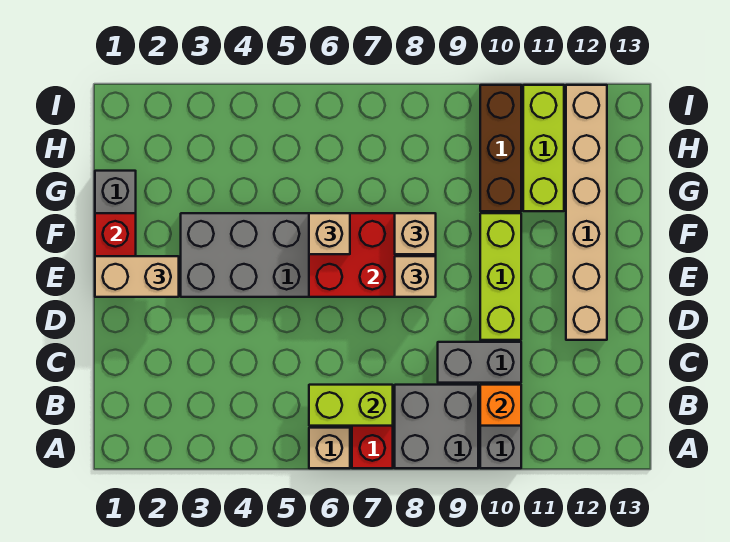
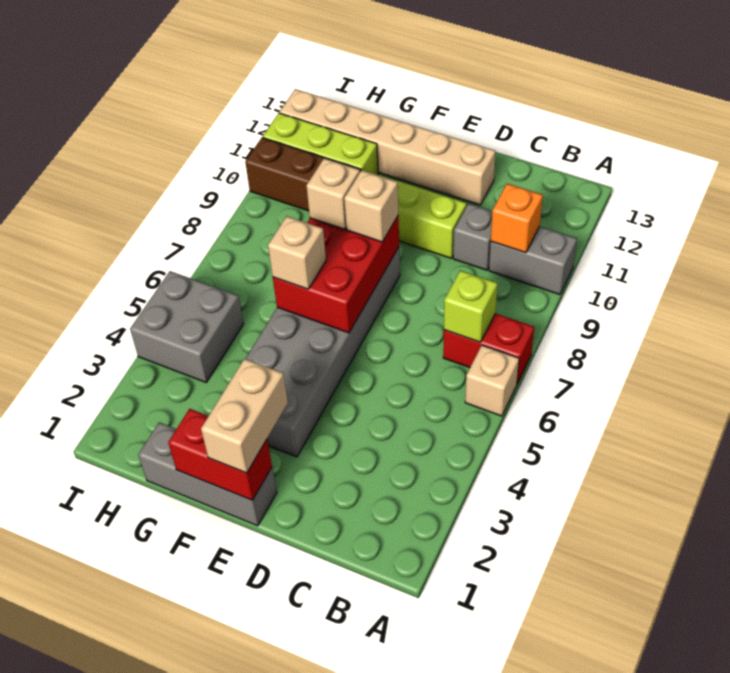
grey 2x2 brick [395,385,478,468] -> grey 2x2 brick moved to [130,271,243,382]
lime 1x2 brick [309,385,393,426] -> lime 1x1 brick [444,270,497,342]
grey 1x2 brick [438,342,521,383] -> grey 1x1 brick [453,204,492,270]

